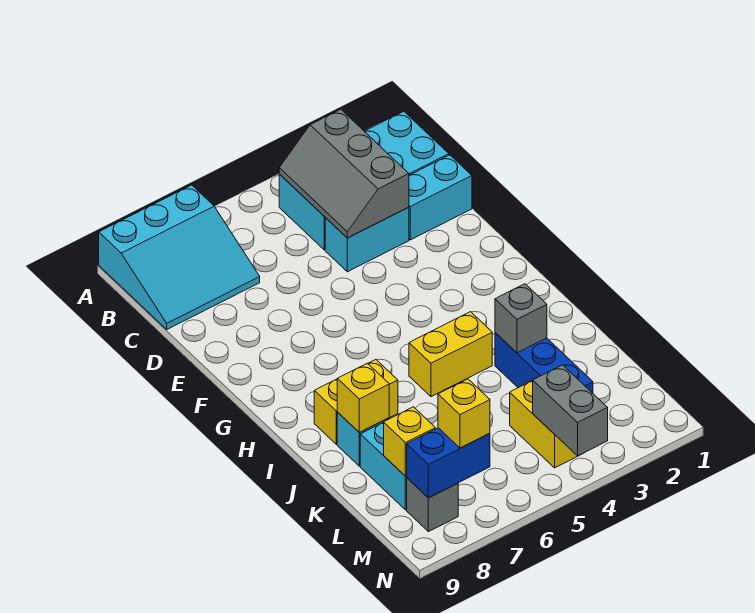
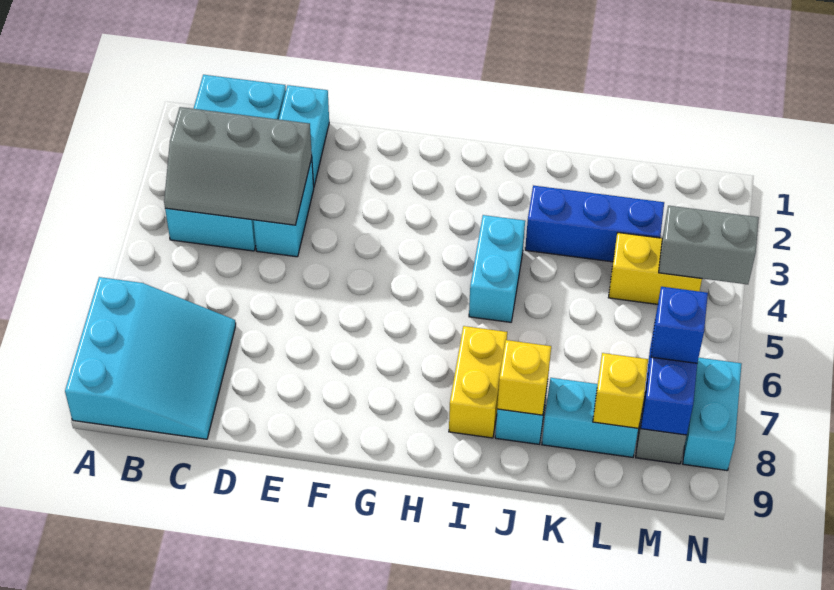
yellow 1x2 brick [409,312,492,397] -> cyan 1x2 brick [469,215,525,322]
grey 1x1 brick [495,284,547,353] -> none
yellow 1x1 brick [438,379,490,448] -> blue 1x1 brick [651,287,708,363]
none -> cyan 1x2 brick [683,358,742,471]

